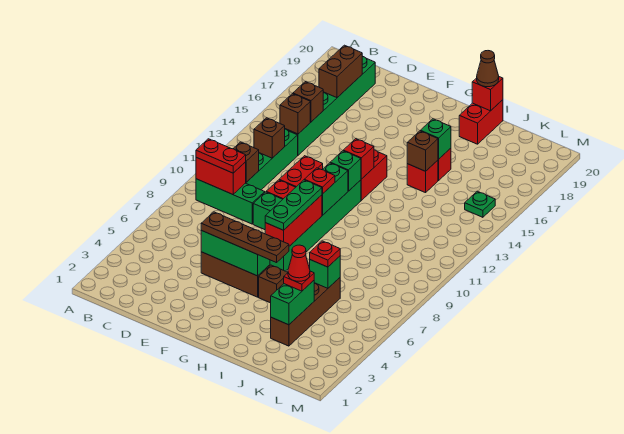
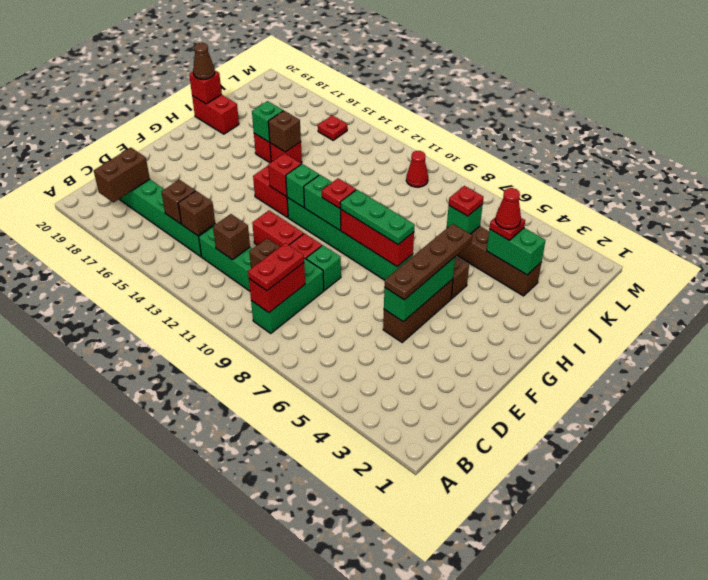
brown 1x2 brick [319,45,362,98] -> brown 1x2 brick turned to [94,148,150,202]
none -> red 1x1 cone [406,151,428,187]
green 1x1 plate [465,191,495,217] -> red 1x1 plate [318,115,347,140]

